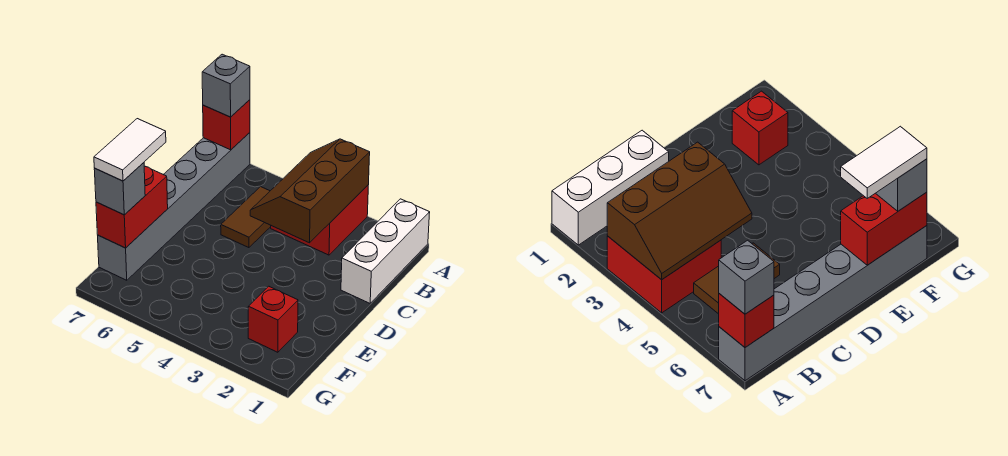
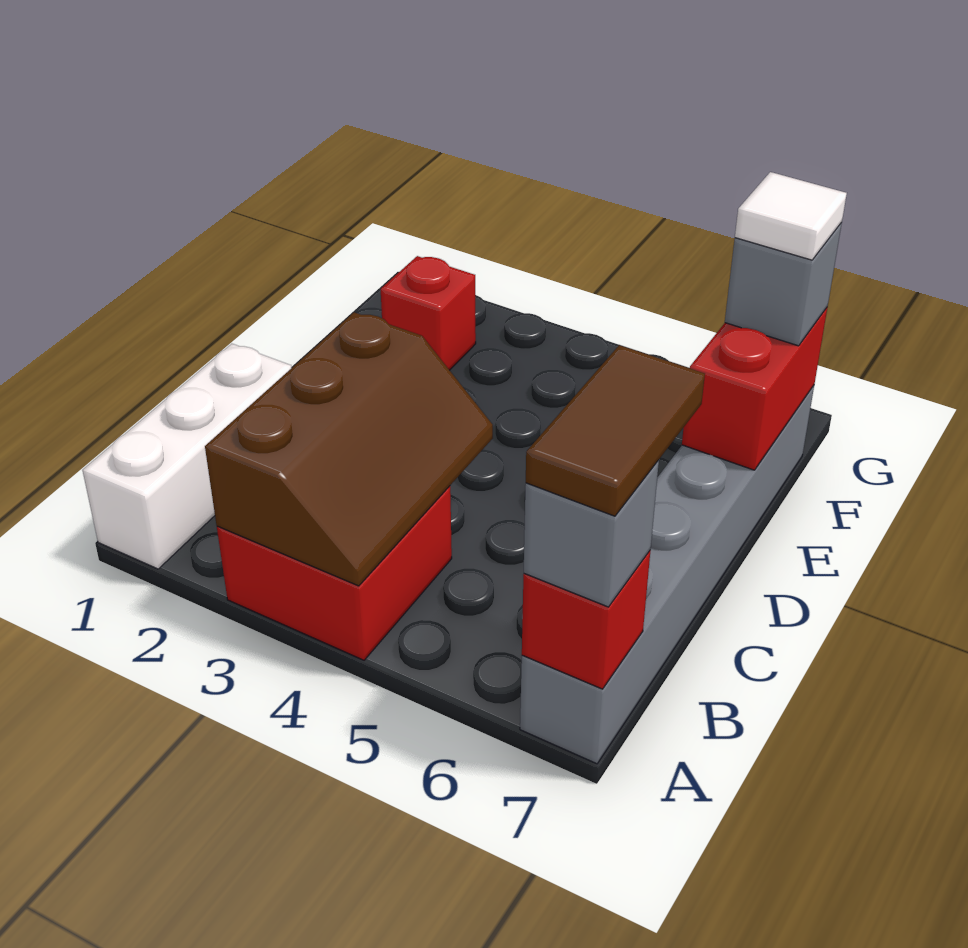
brown 1x2 tile [221,187,271,248] -> brown 1x2 tile moved to [526,345,705,516]
white 1x2 tile [94,119,166,181] -> white 1x1 tile [735,172,847,260]

